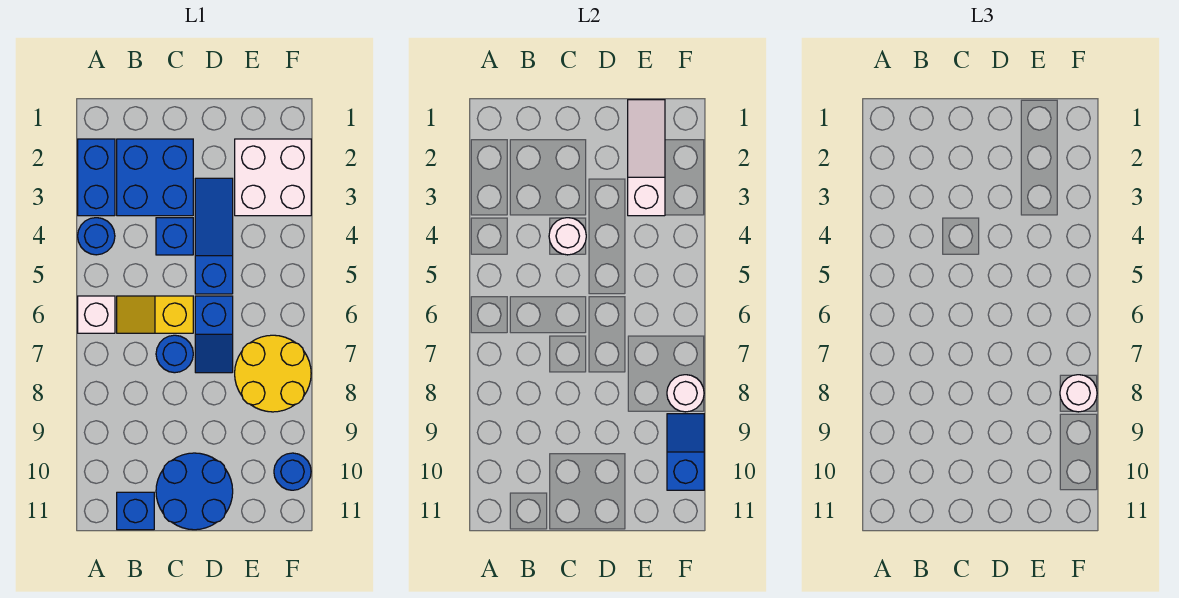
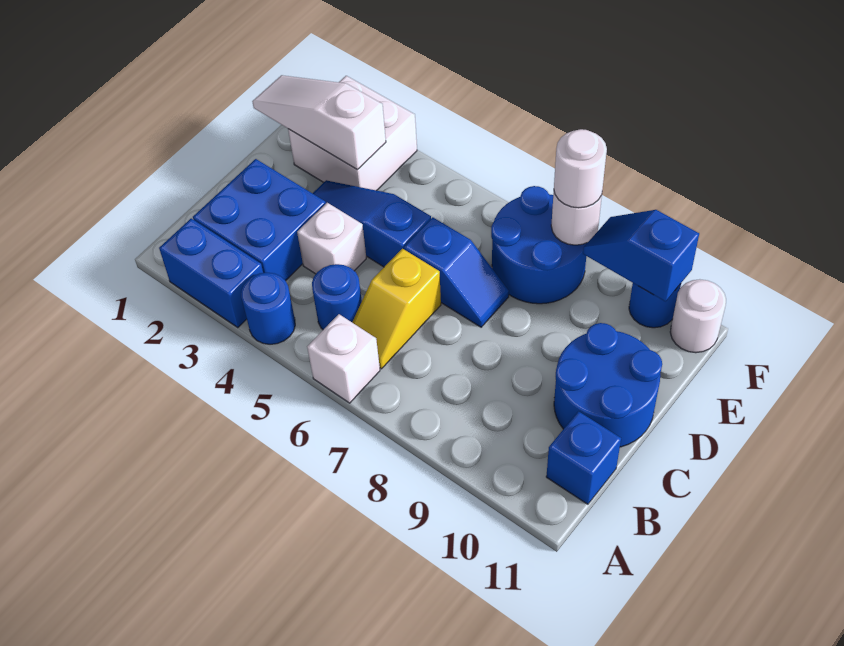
blue 1x1 brick [156,218,193,255] -> white 1x1 brick [297,203,366,274]
white 1x1 round brick [549,218,586,255] -> white 1x1 round brick moved to [670,279,726,353]
blue 1x1 round brick [156,335,193,373] -> blue 1x1 round brick moved to [312,264,362,330]
yellow 2x2 round brick [235,335,311,412] -> blue 2x2 round brick [491,186,587,304]

